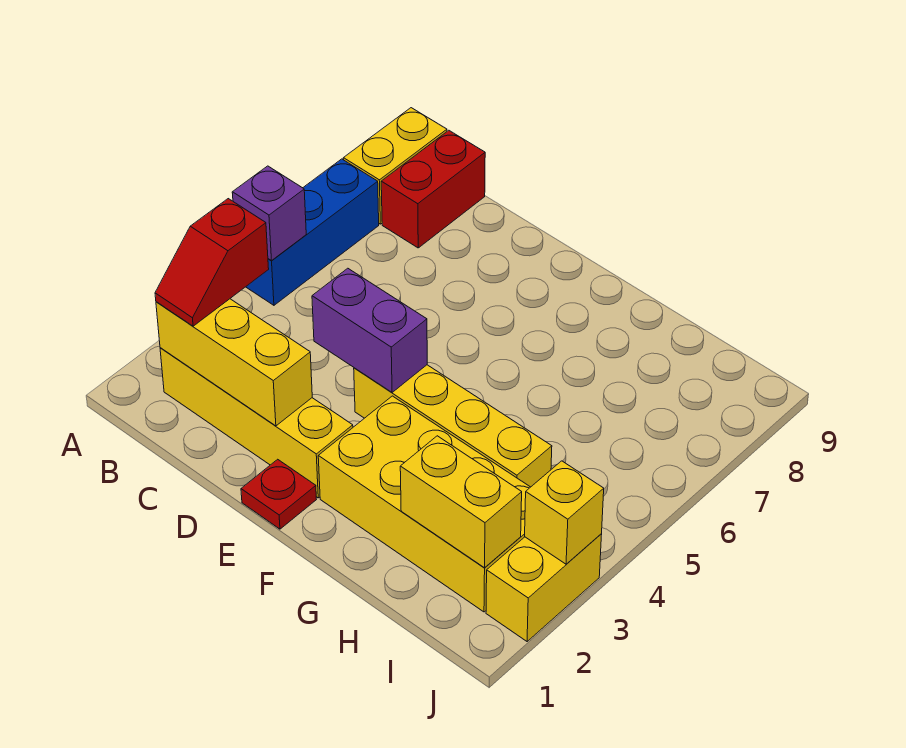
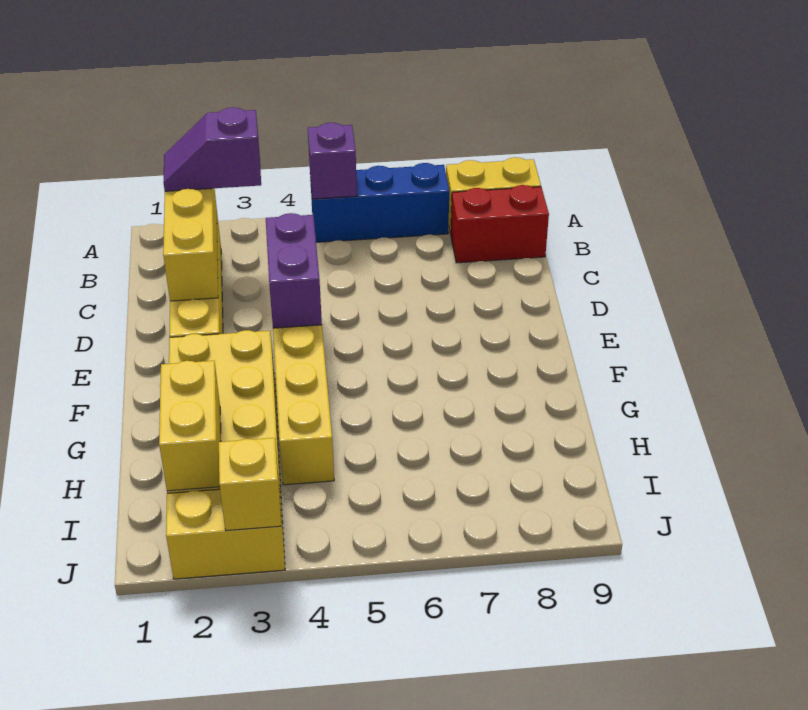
red 1x2 slope [155,199,269,326] -> purple 1x2 slope [163,107,261,191]
red 1x1 plate [241,459,316,529] -> none

